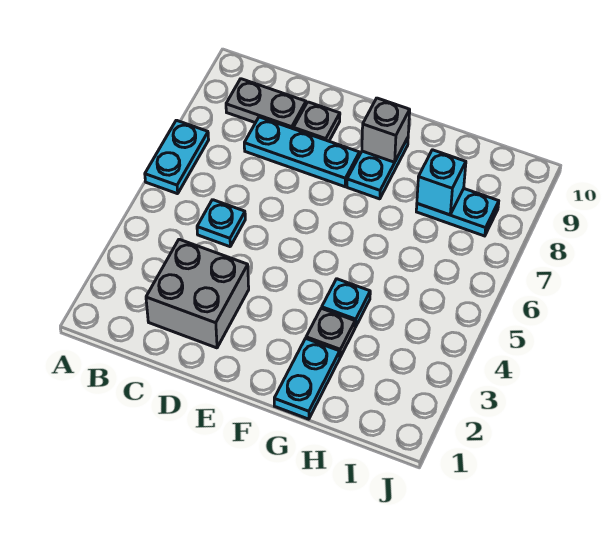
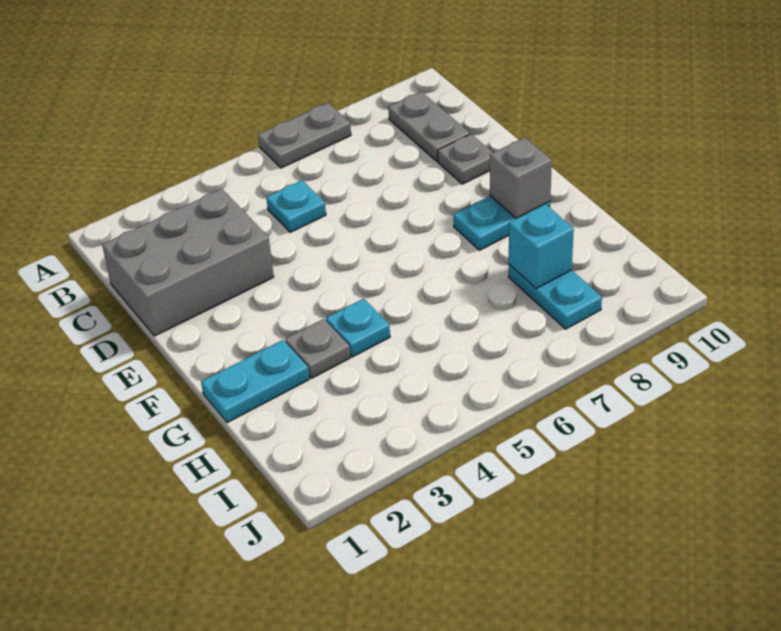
cyan 1x2 plate [145,120,209,194] -> grey 1x2 plate [258,103,351,168]
grey 2x2 brick [146,239,249,348] -> grey 2x3 brick [102,189,274,336]
cyan 1x3 plate [244,117,359,187] -> none

